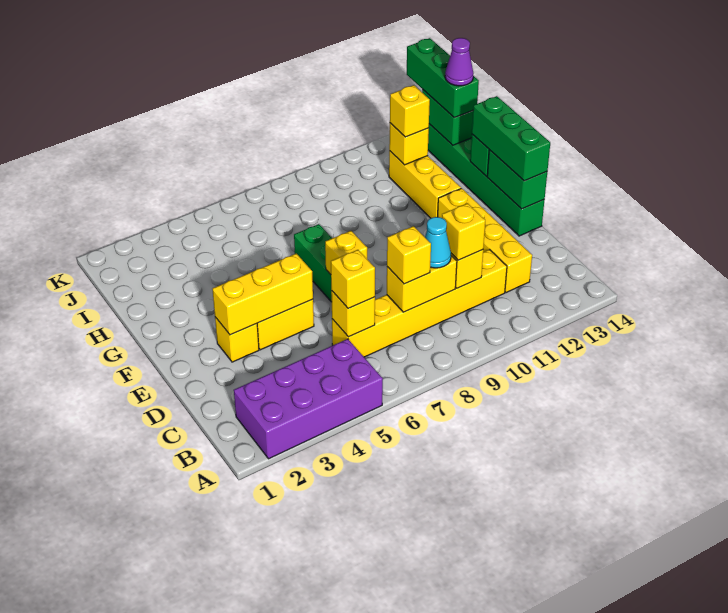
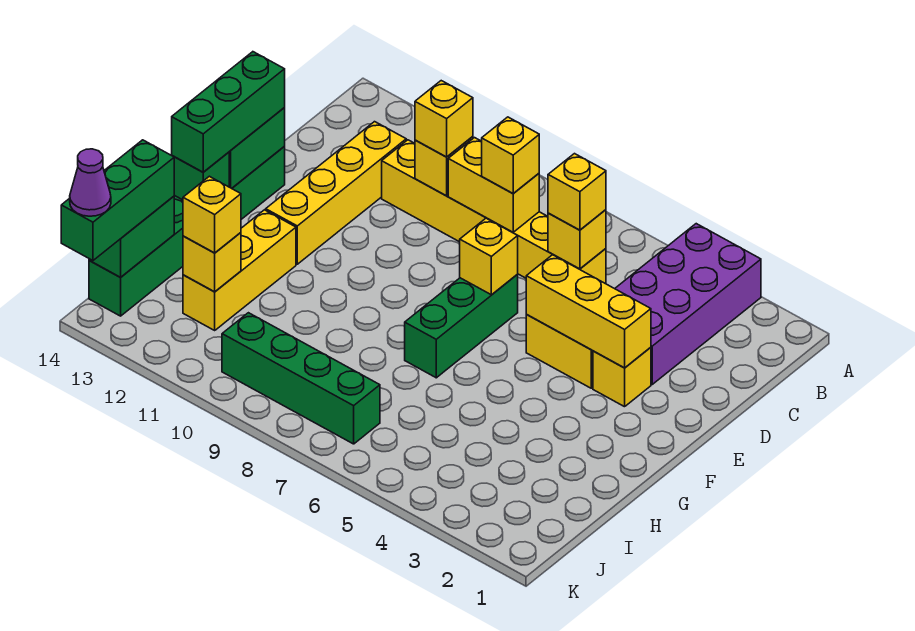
purple 2x4 brick [234,339,383,459] -> purple 2x4 brick turned to [615,224,761,384]
cyan 1x1 cone [425,217,451,268] -> none
purple 1x1 cone [445,38,473,86] -> purple 1x1 cone moved to [70,149,111,216]
none -> green 1x4 brick [222,313,380,444]

